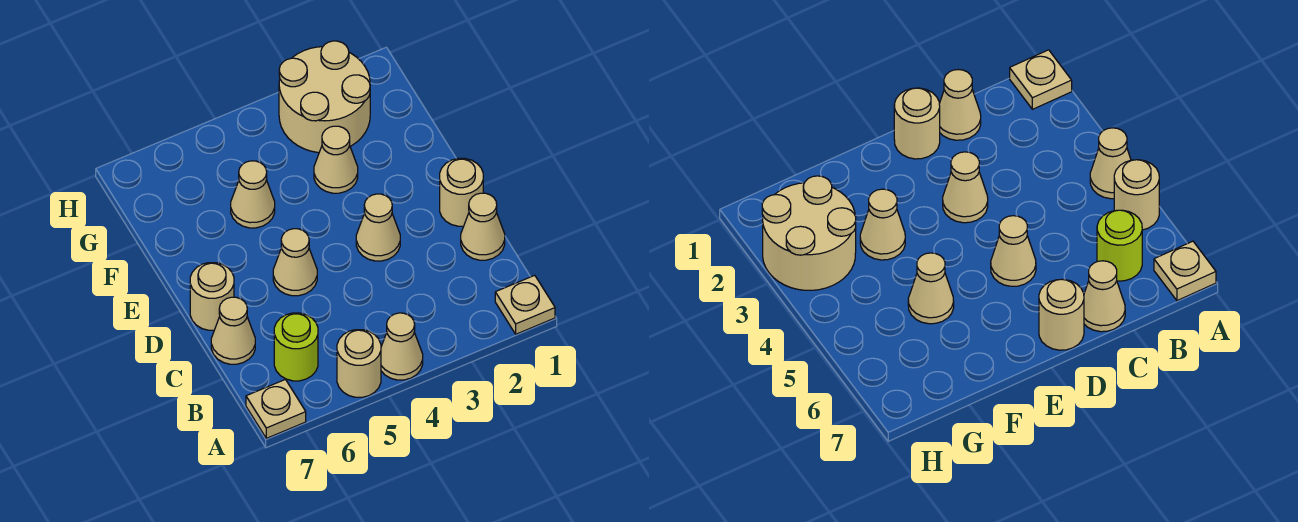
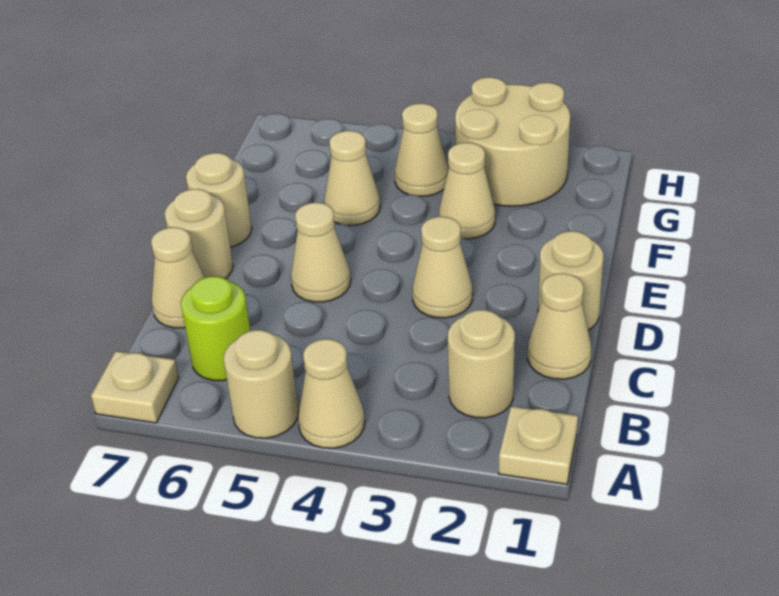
none -> tan 1x1 round brick [448,310,515,418]
none -> tan 1x1 round brick [186,153,252,247]
none -> tan 1x1 cone [395,103,449,196]

